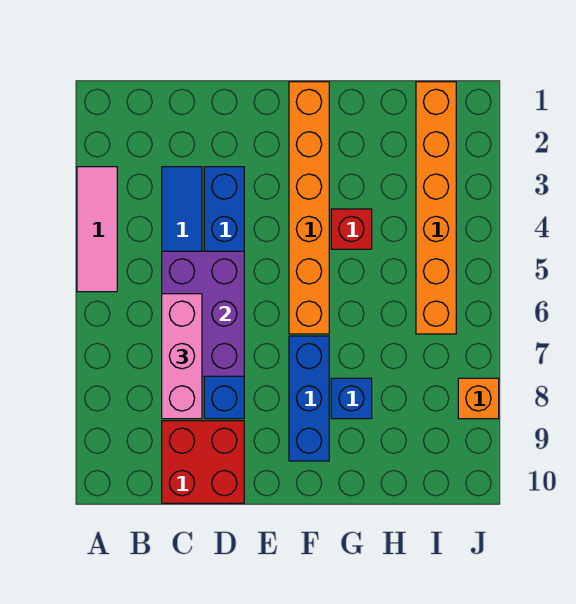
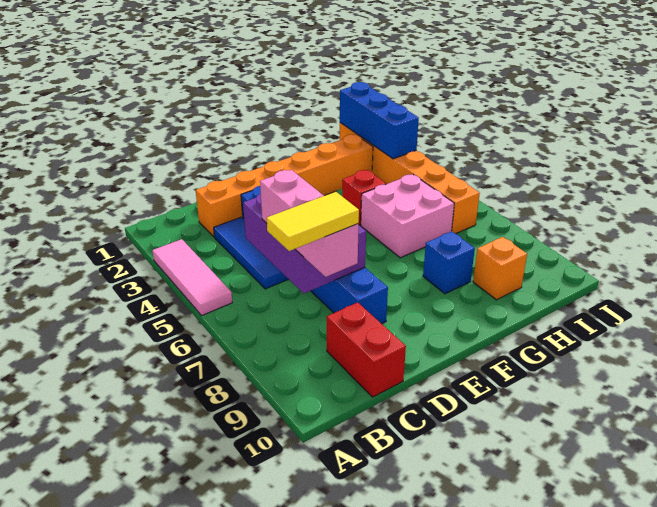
none -> yellow 1x2 tile [267,191,359,251]
red 2x2 brick [162,421,244,503] -> red 1x2 brick [327,302,406,397]
orange 1x6 brick [289,82,329,334] -> orange 1x6 brick turned to [196,134,373,237]
blue 1x3 brick [289,336,329,461] -> blue 1x3 brick moved to [340,82,419,159]
none -> pink 2x2 brick [361,174,454,258]
orange 1x1 brick [458,378,499,419] -> orange 1x1 brick moved to [473,237,527,300]

